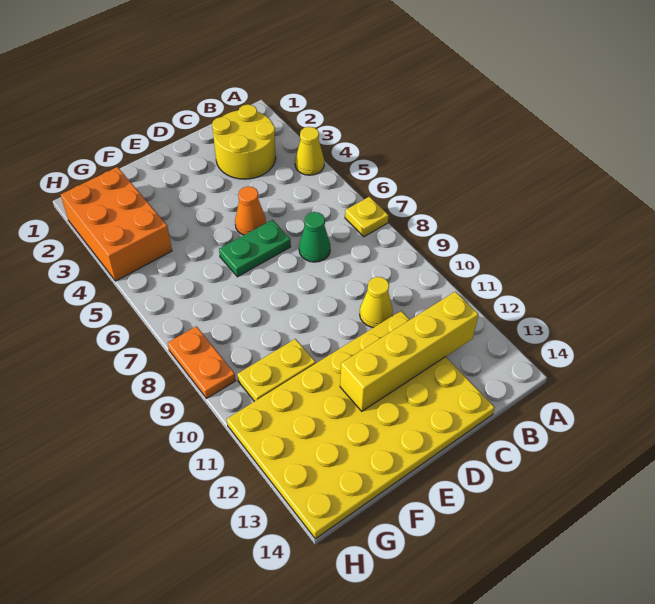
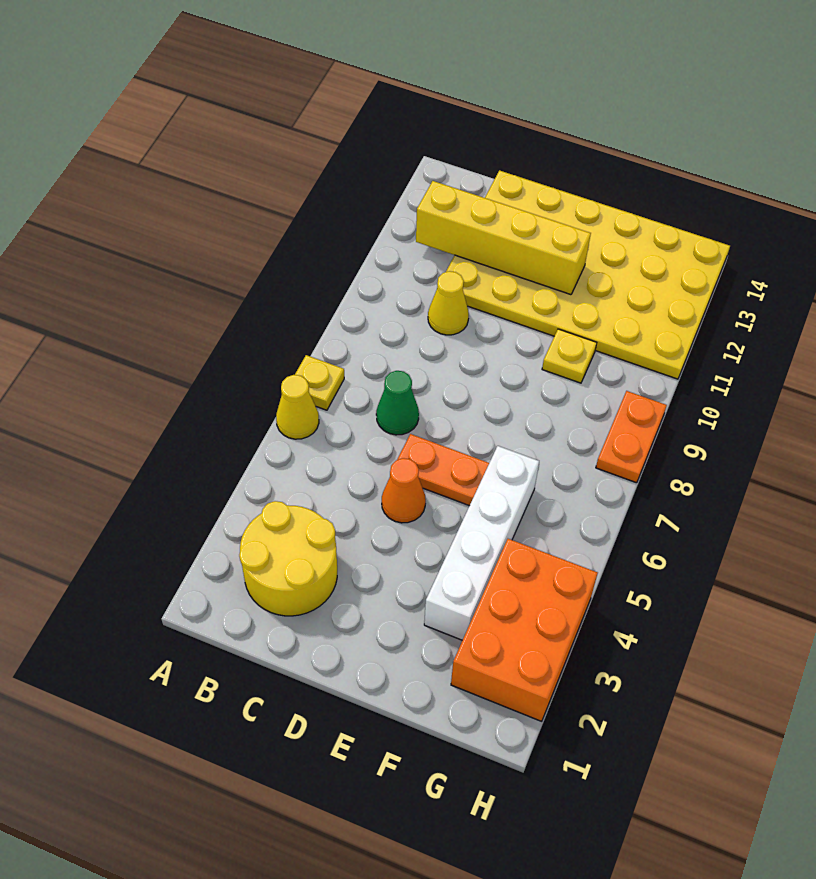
yellow 1x1 cone [295,127,324,175] -> yellow 1x1 cone moved to [276,375,319,439]
green 1x2 plate [219,220,291,277] -> orange 1x2 plate [397,434,489,506]
none -> white 1x4 brick [424,446,539,640]
yellow 1x2 plate [237,339,316,401] -> yellow 1x1 plate [542,329,597,383]

